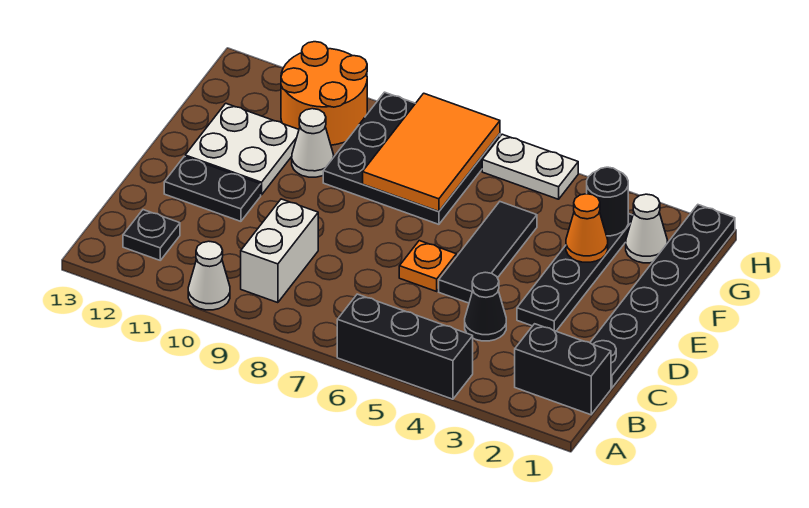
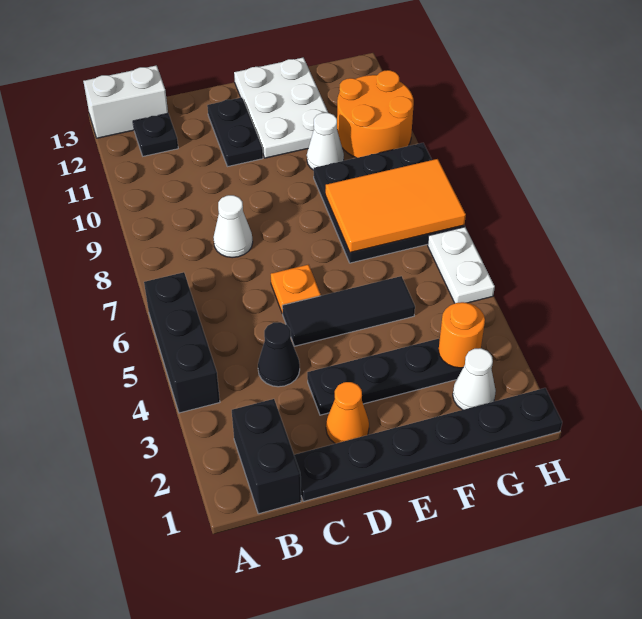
white 1x1 cone [188,241,230,310] -> white 1x1 cone moved to [213,195,253,258]
white 1x2 brick [241,199,318,303] -> white 1x2 brick moved to [83,65,168,138]
white 2x2 plate [185,103,299,195] -> white 2x3 plate [234,58,328,158]
orange 1x1 cone [566,194,608,262] -> orange 1x1 cone moved to [326,382,369,444]
black 1x1 round brick [587,167,628,236] -> orange 1x1 round brick [438,302,485,368]

